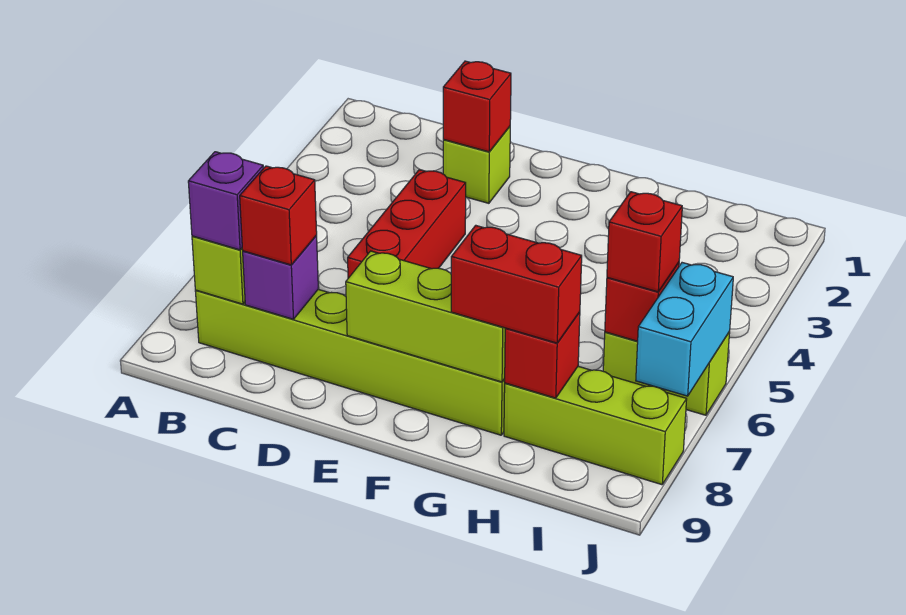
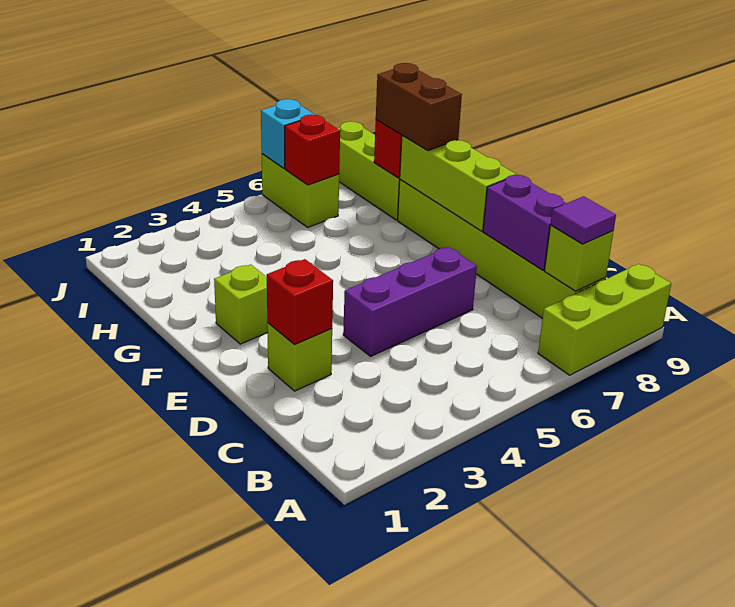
none -> lime 1x3 brick [538,264,671,375]
purple 1x1 brick [188,152,263,250] -> purple 1x1 tile [550,196,616,244]
purple 1x1 brick [243,236,318,319] -> purple 1x2 brick [483,175,566,270]
red 1x1 brick [240,166,317,265] -> none
red 1x3 brick [348,170,466,278] -> purple 1x3 brick [343,247,477,356]
none -> lime 1x1 brick [214,264,268,344]
red 1x2 brick [451,225,582,343] -> brown 1x2 brick [376,63,462,150]
red 1x1 brick [607,192,682,292] -> none
cyan 1x2 brick [636,263,733,396] -> cyan 1x1 brick [261,99,315,168]

